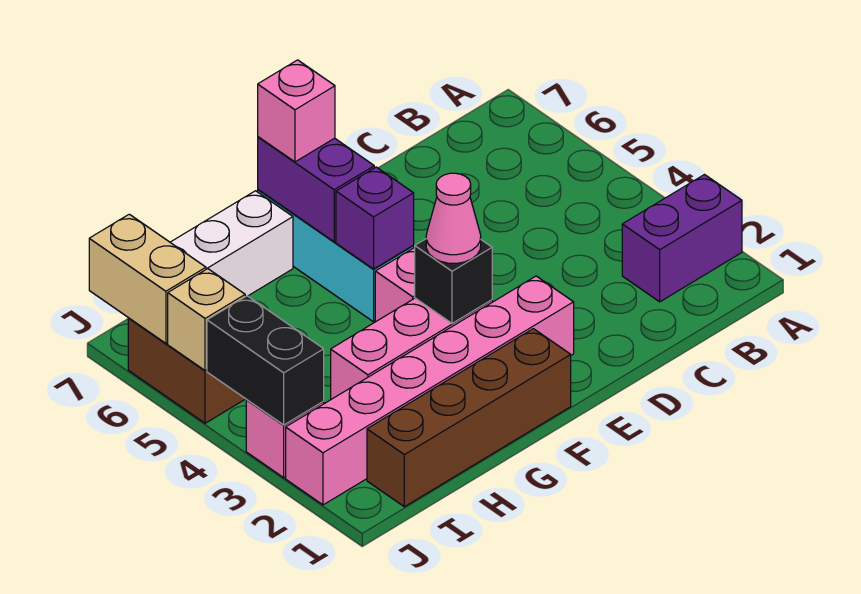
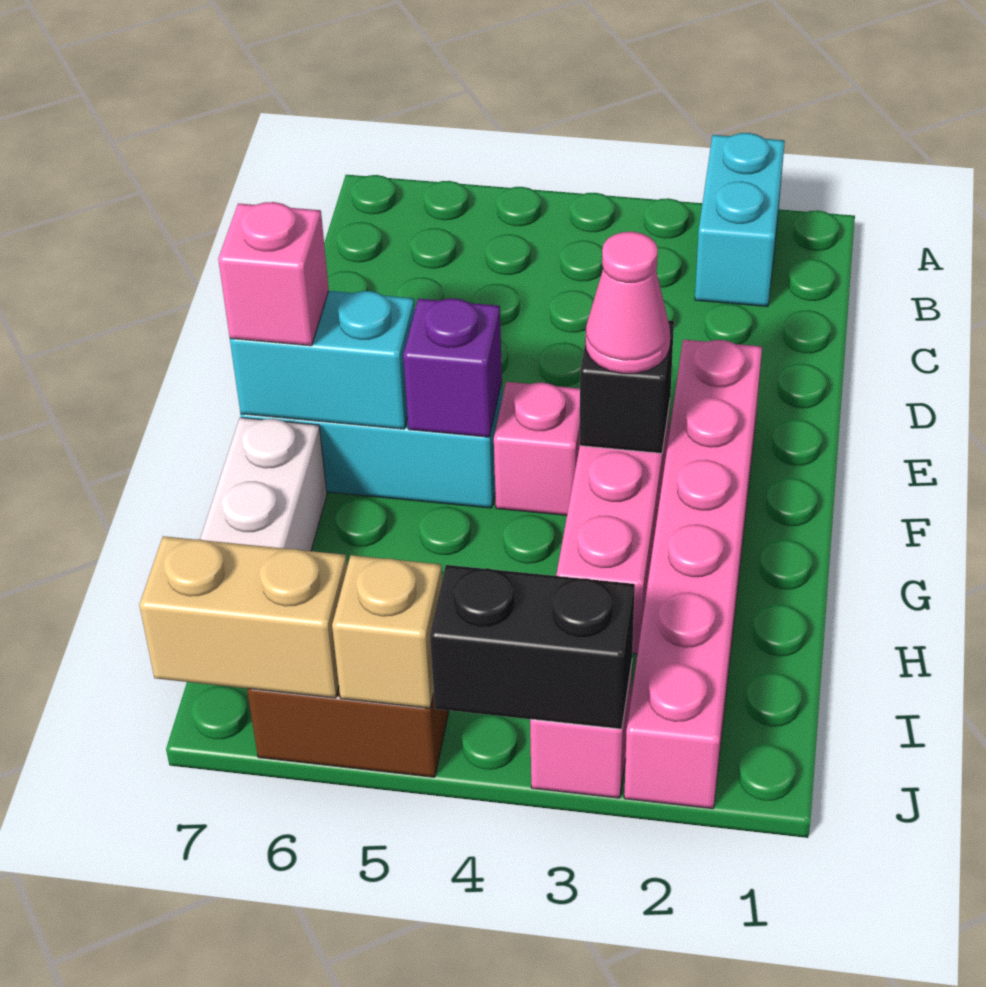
purple 1x2 brick [622,175,742,302] -> cyan 1x2 brick [695,133,785,307]
brown 1x4 brick [367,329,571,507] -> none
purple 1x2 brick [258,137,374,242] -> cyan 1x2 brick [230,291,415,429]

